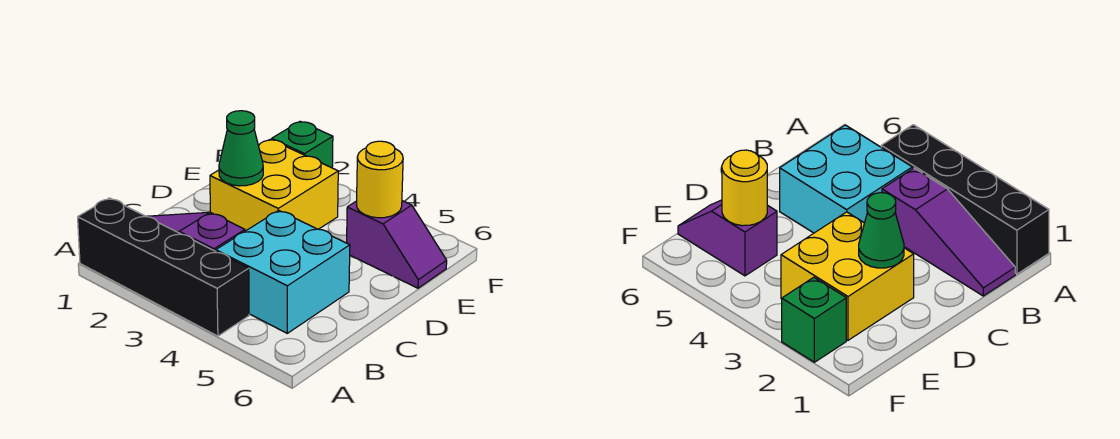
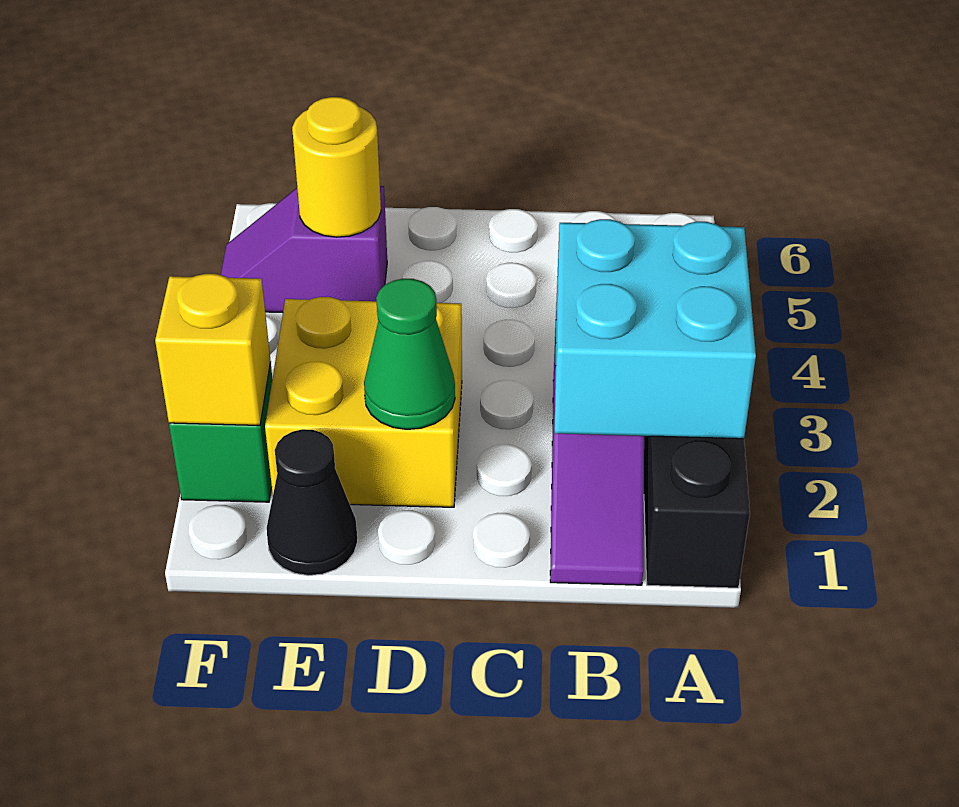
cyan 2x2 brick [216,210,350,333] -> cyan 2x2 brick moved to [555,219,756,439]
none -> black 1x1 cone [267,429,358,576]
purple 1x2 slope [347,201,447,288] -> purple 1x2 slope turned to [221,186,387,313]
none -> yellow 1x1 brick [155,274,271,425]

